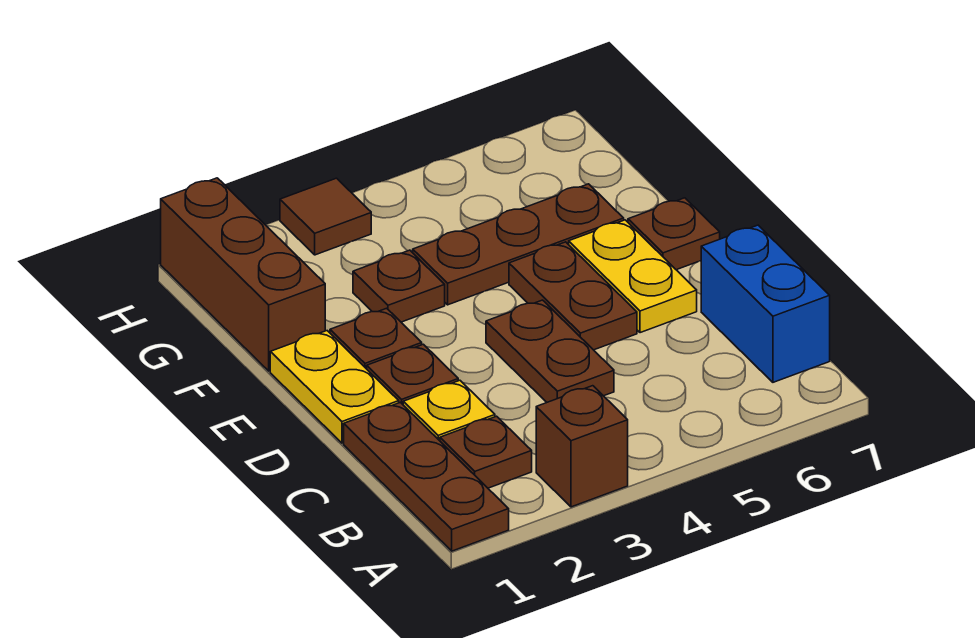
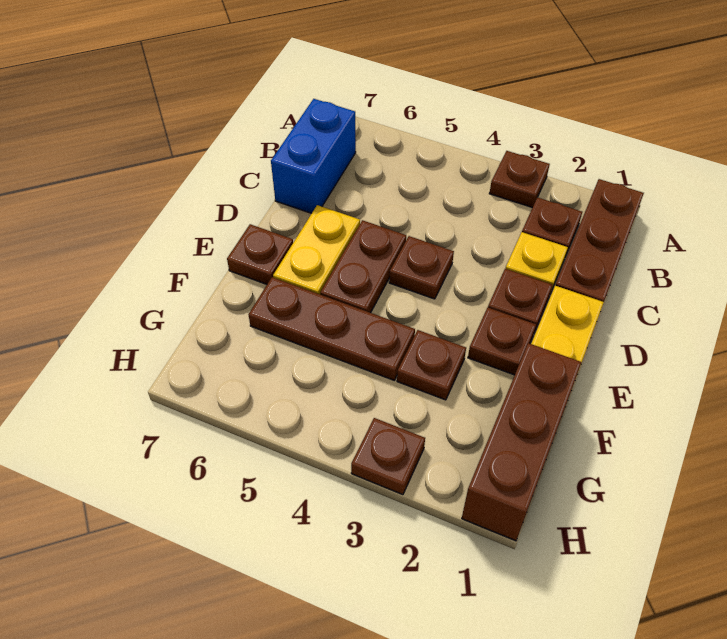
brown 1x1 brick [536,386,628,507] -> brown 1x1 plate [489,151,550,208]
brown 1x2 plate [486,300,614,402] -> brown 1x1 plate [389,236,454,299]
brown 1x1 tile [280,178,371,255] -> brown 1x1 plate [351,418,425,495]

